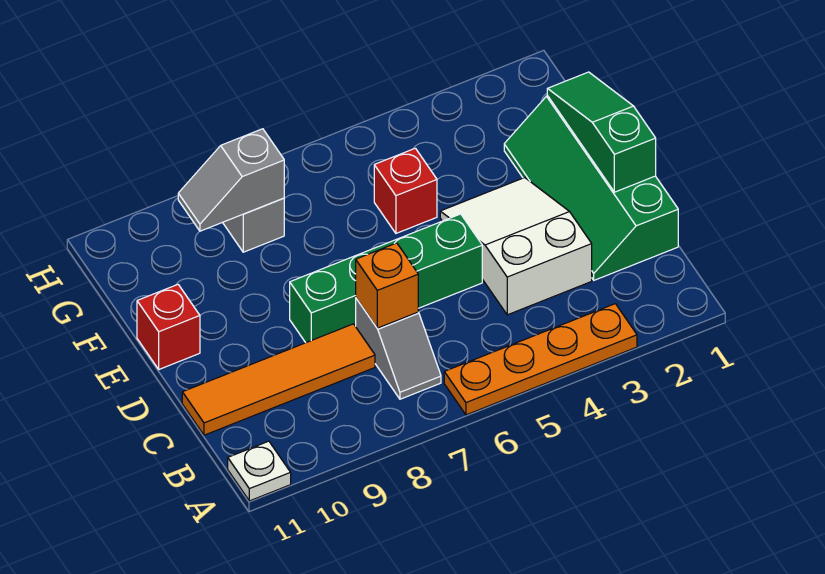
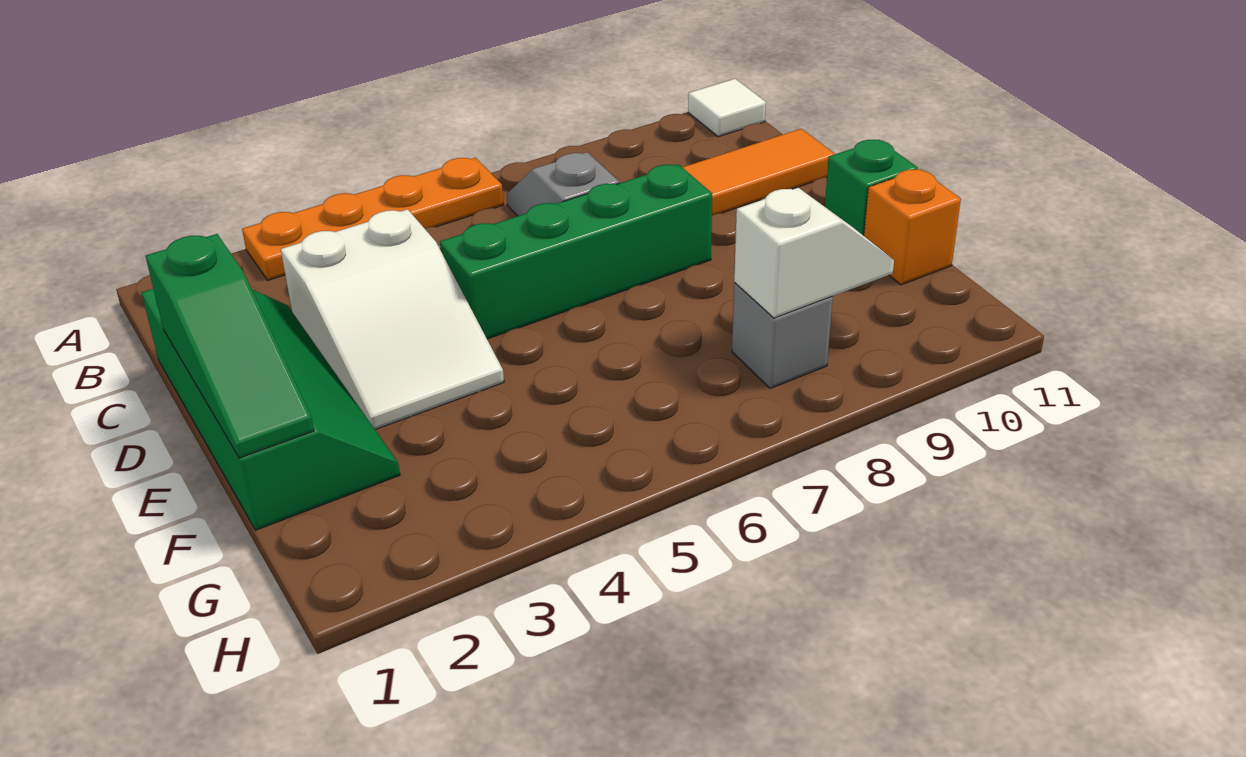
white 1x1 plate [228,441,291,501] -> white 1x1 tile [688,79,766,137]
orange 1x1 brick [356,243,418,328] -> orange 1x1 brick moved to [864,169,961,285]
red 1x1 brick [137,285,200,369] -> green 1x1 brick [825,140,918,236]
red 1x1 brick [374,148,437,233] -> none
grey 1x2 slope [178,129,284,231] -> white 1x2 slope [734,187,894,318]

